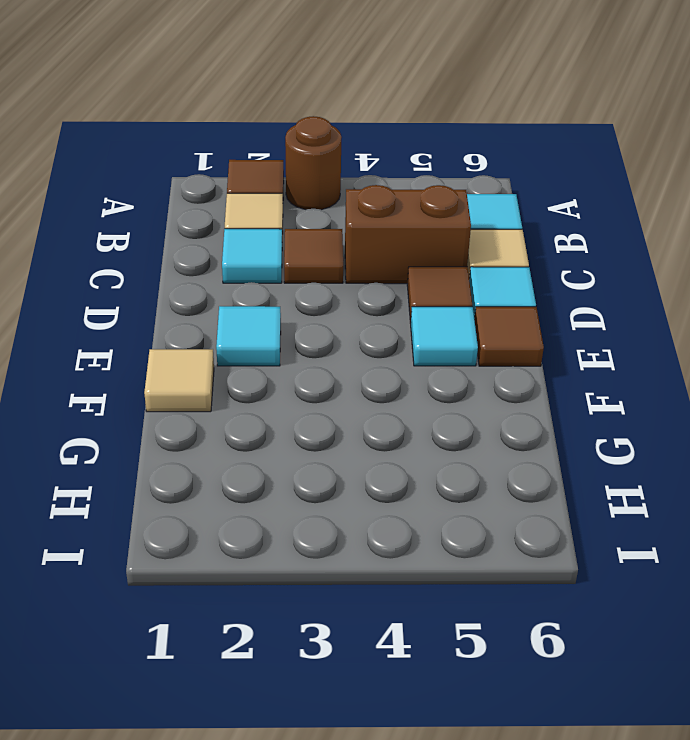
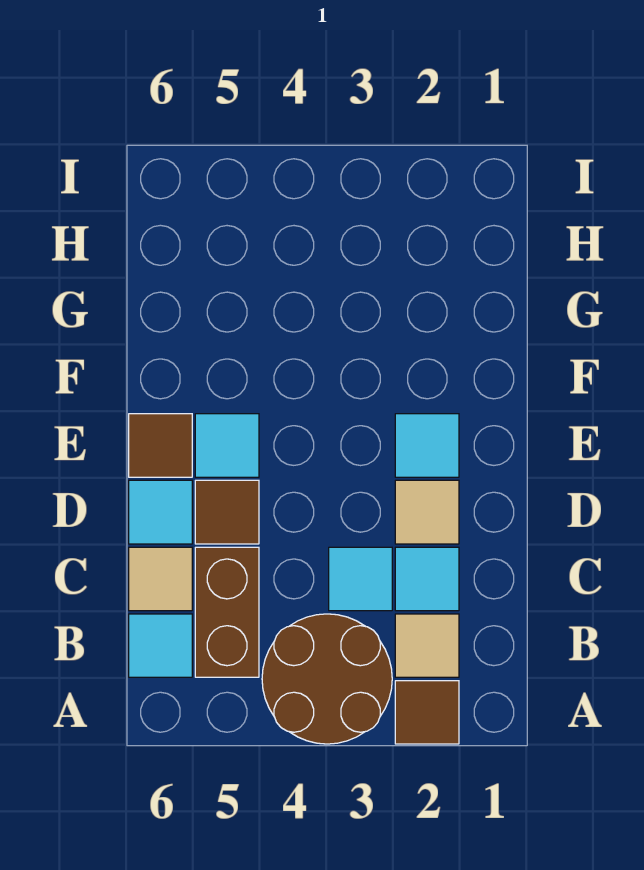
brown 1x1 round brick [285,116,342,210] -> brown 2x2 round brick [262,614,392,744]
brown 1x1 tile [284,229,343,283] -> cyan 1x1 tile [329,547,392,611]
brown 1x2 brick [345,185,471,284] -> brown 1x2 brick turned to [195,547,259,677]
tan 1x1 tile [144,349,214,412] -> tan 1x1 tile moved to [395,480,459,544]

